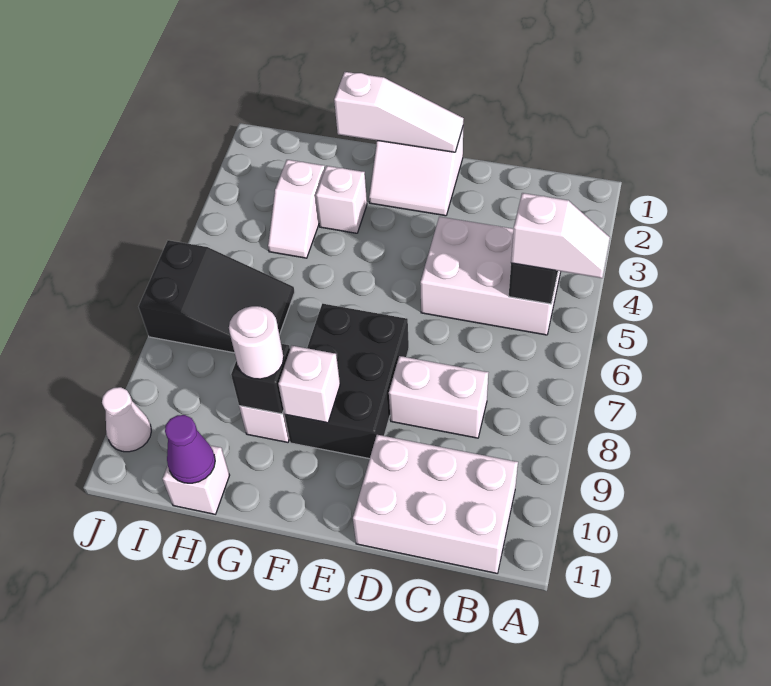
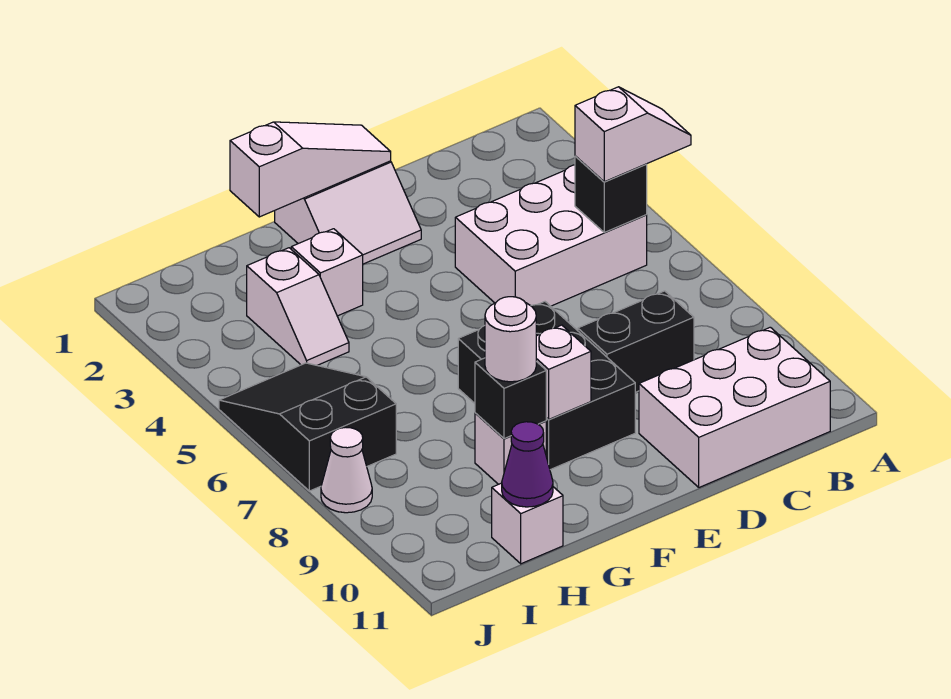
white 1x2 brick [389,356,488,438] -> black 1x2 brick [578,291,694,392]
black 2x3 slope [139,240,295,353] -> black 2x3 slope turned to [219,363,396,491]
white 1x1 cone [102,387,151,452] -> white 1x1 cone moved to [321,427,372,513]

